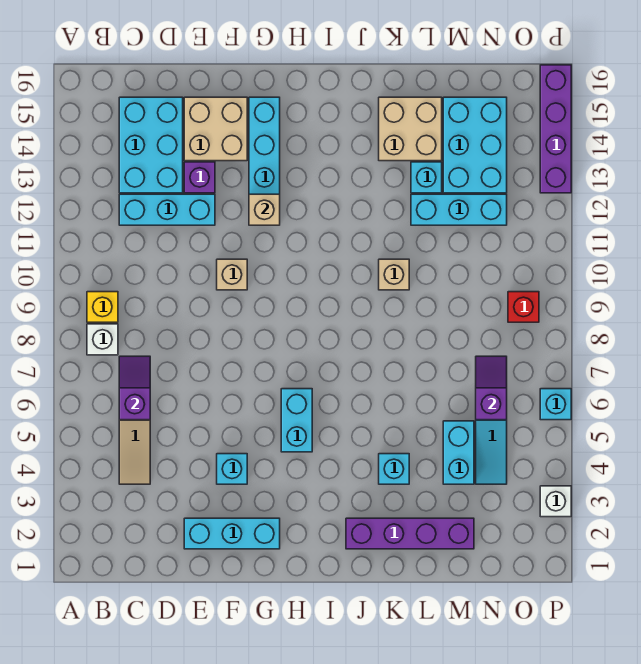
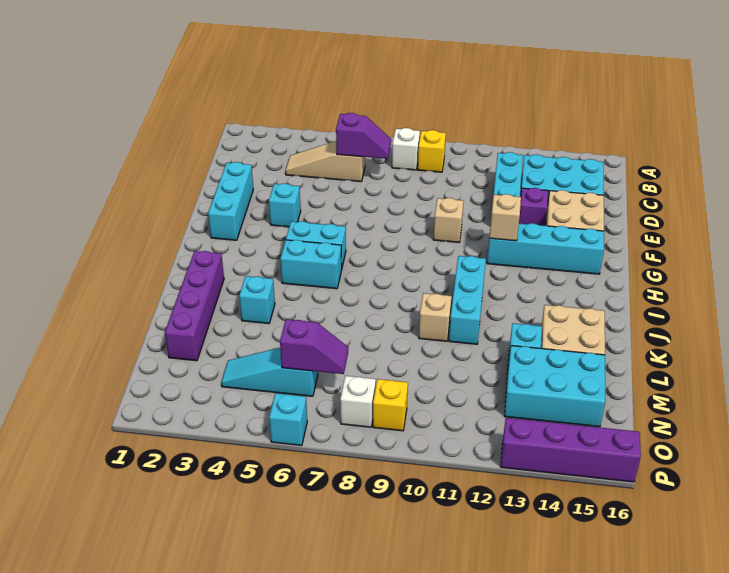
cyan 1x3 brick [411,194,507,225] -> cyan 1x3 brick moved to [449,256,486,344]
cyan 1x2 brick [443,421,474,484] -> cyan 1x2 brick moved to [280,240,342,289]
red 1x1 brick [508,292,539,322] -> yellow 1x1 brick [373,379,408,431]
white 1x1 brick [540,486,571,517] -> white 1x1 brick moved to [340,376,376,427]

